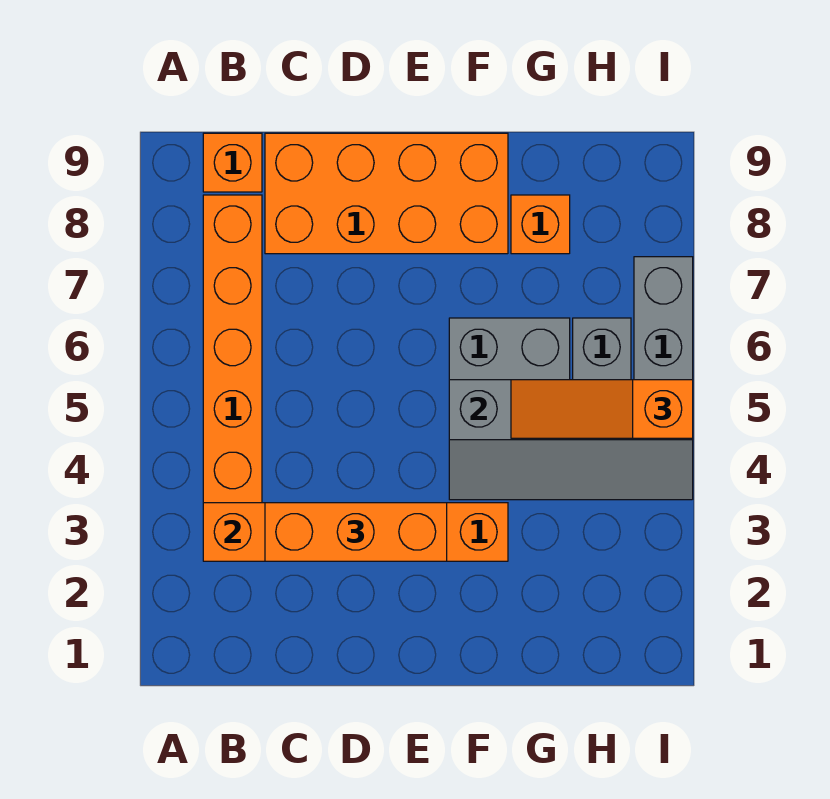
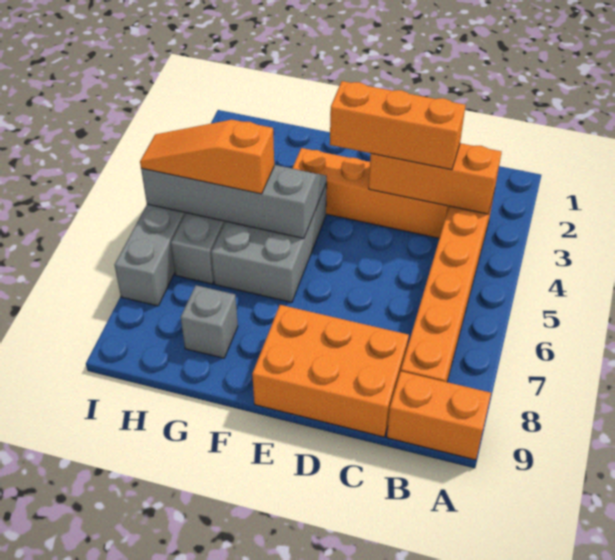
orange 1x1 brick [203,133,262,192] -> orange 1x2 brick [387,371,491,460]
orange 2x4 brick [265,133,508,254] -> orange 2x3 brick [252,305,409,437]
orange 1x3 slope [511,380,693,438] -> orange 1x3 slope turned to [140,120,274,194]
orange 1x1 brick [511,195,570,254] -> grey 1x1 brick [181,285,238,358]

